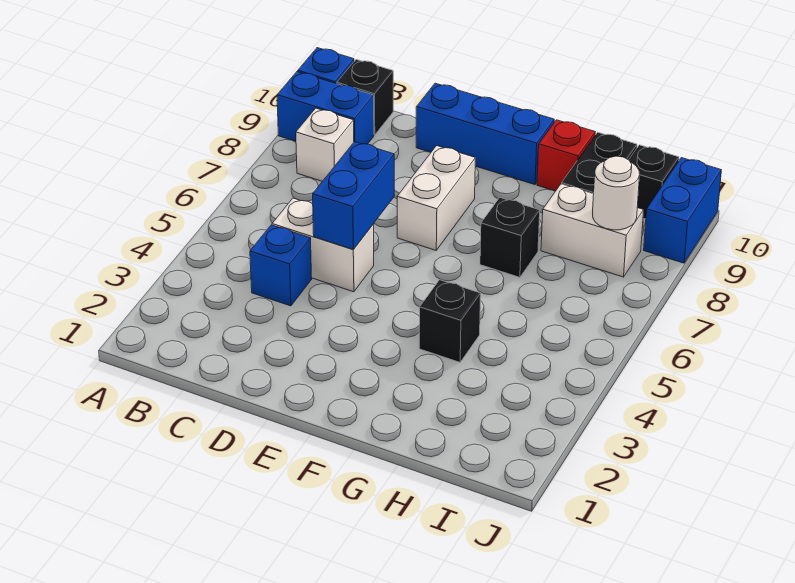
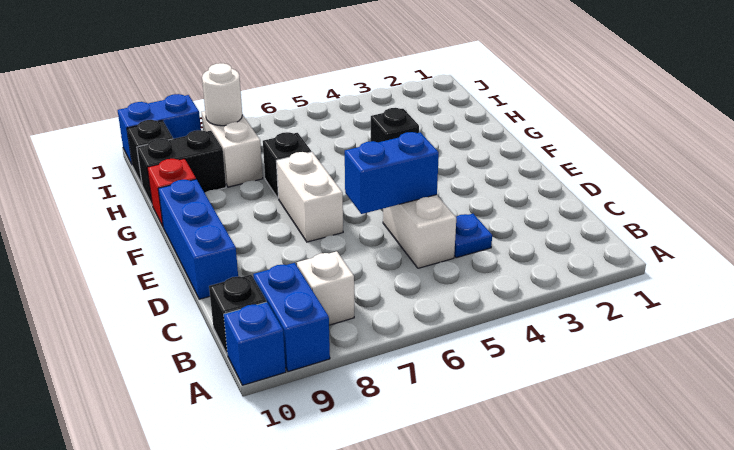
blue 1x1 brick [250,225,312,306] -> blue 1x1 plate [454,214,492,258]
white 1x2 brick [397,146,475,250] -> white 1x2 brick turned to [276,152,343,242]

